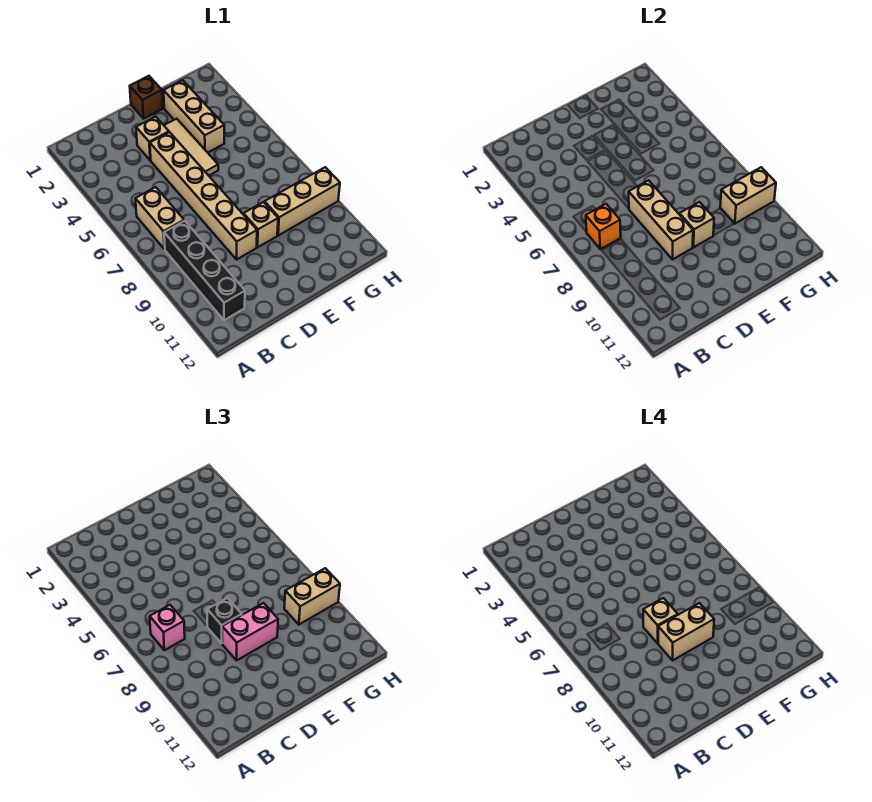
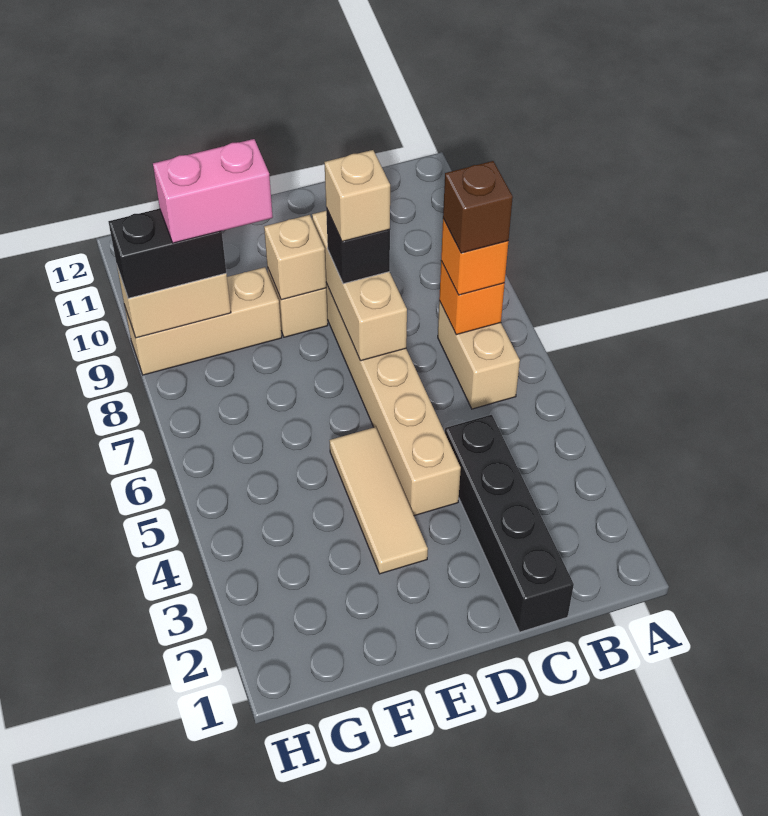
pink 1x1 brick [150,605,185,650] -> orange 1x1 brick [441,219,509,295]
black 1x4 brick [164,221,245,320] -> black 1x4 brick moved to [445,415,574,632]
tan 1x1 brick [136,117,169,160] -> none
pink 1x2 brick [222,603,278,661] -> pink 1x2 brick moved to [153,139,273,243]
tan 1x2 brick [658,603,714,661] -> none
brown 1x1 brick [130,76,163,119] -> brown 1x1 brick moved to [443,161,513,253]
tan 1x3 brick [164,80,224,153] -> none
tan 1x2 brick [284,568,340,625] -> black 1x2 brick [108,209,226,298]

